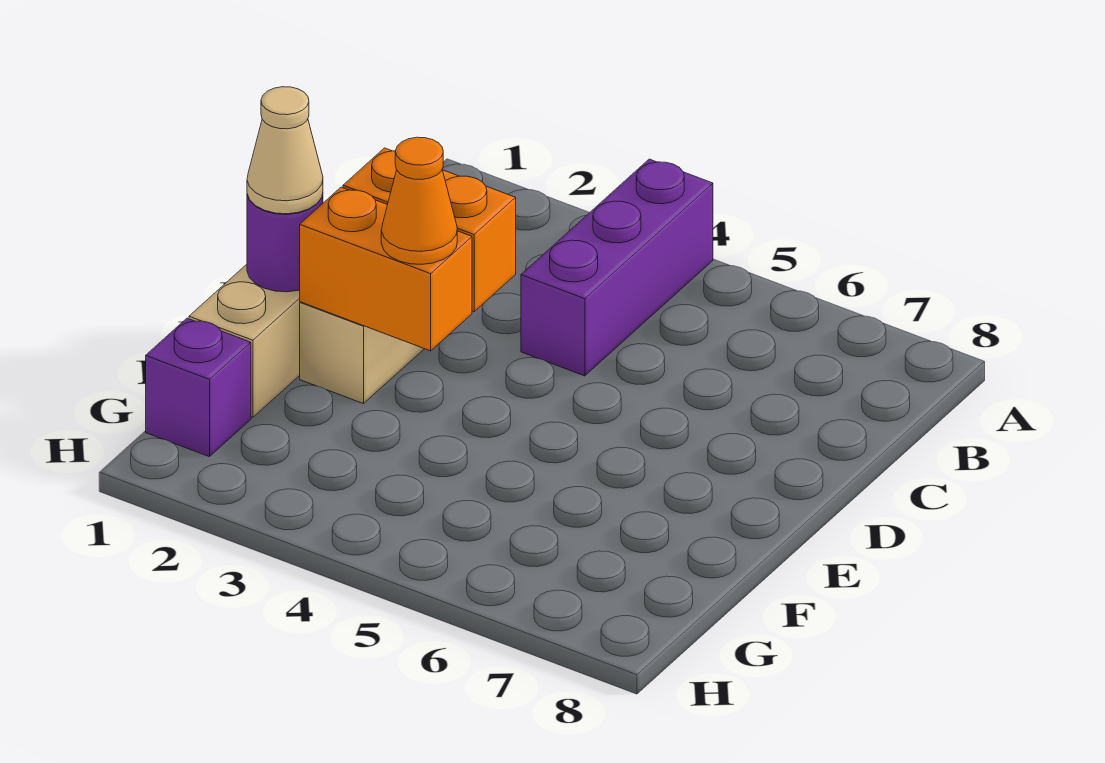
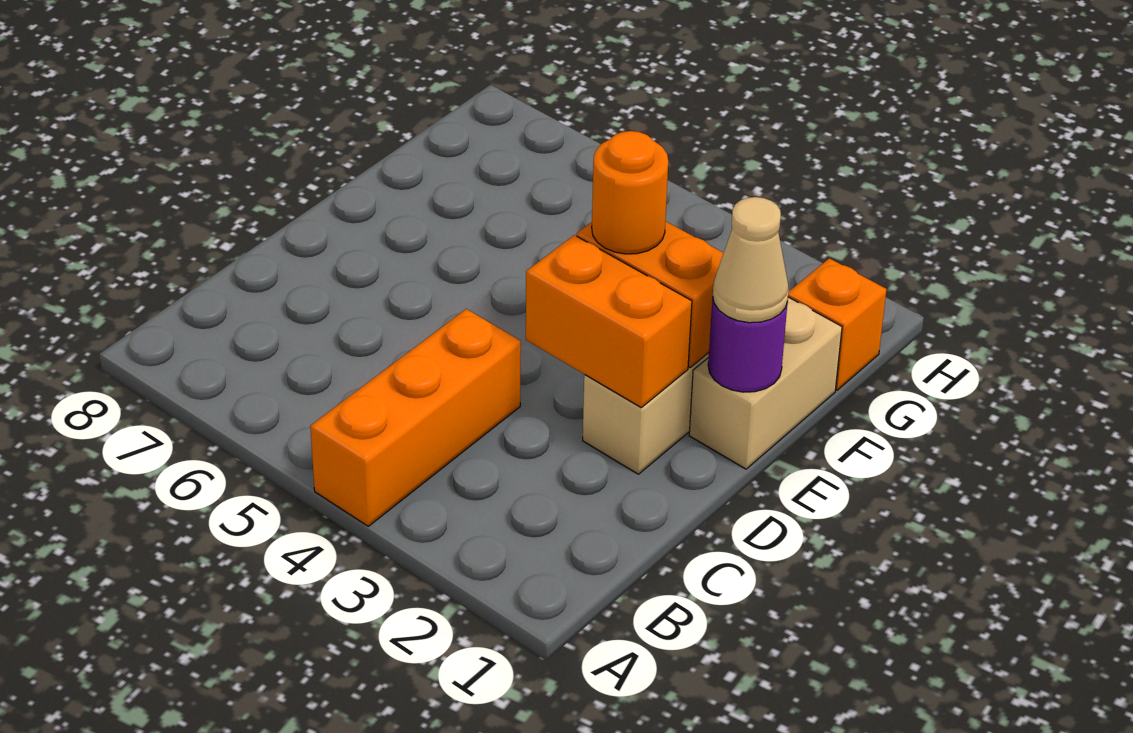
purple 1x3 brick [521,159,713,376] -> orange 1x3 brick [310,309,521,526]
orange 1x1 cone [381,137,457,264] -> orange 1x1 round brick [592,131,668,254]
purple 1x1 brick [146,318,251,457] -> orange 1x1 brick [788,258,887,390]

